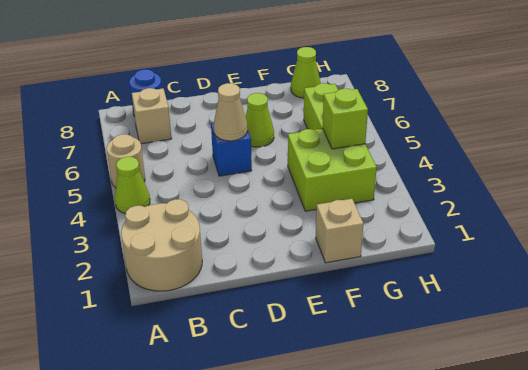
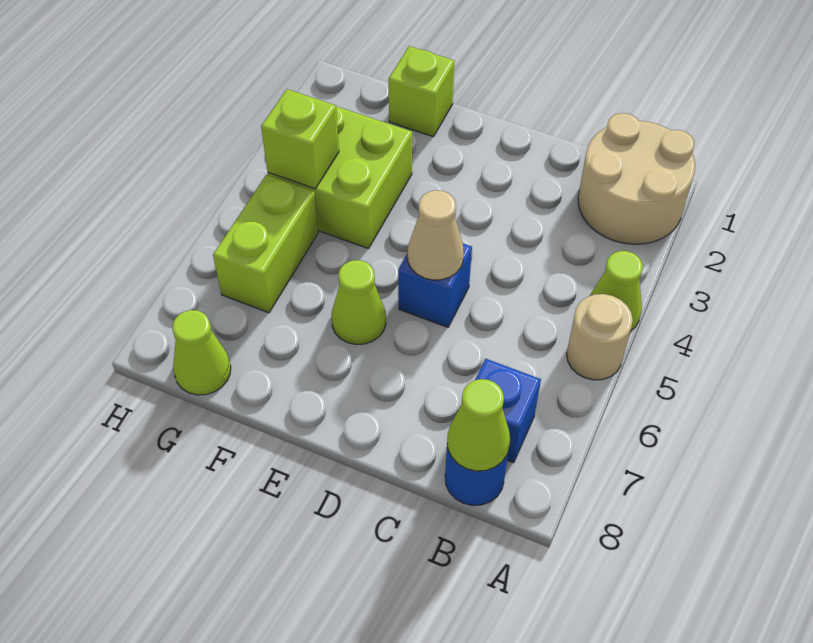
tan 1x1 brick [132,88,172,144] -> blue 1x1 brick [475,359,541,463]
none -> lime 1x1 cone [447,379,510,471]
tan 1x1 brick [316,199,363,263] -> lime 1x1 brick [389,46,455,137]

